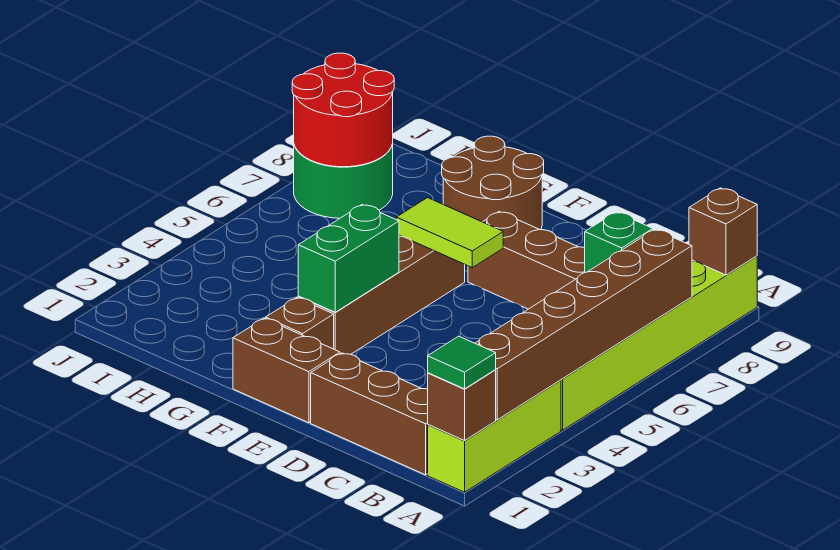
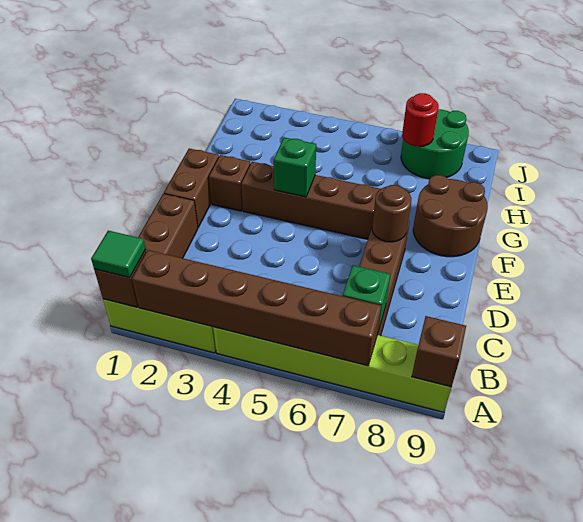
lime 1x2 tile [396,198,503,268] -> none
none -> brown 1x1 round brick [372,185,412,242]
green 1x2 brick [298,205,399,312] -> green 1x1 brick [274,137,316,197]
red 2x2 round brick [292,53,394,167] -> red 1x1 round brick [402,93,439,147]

